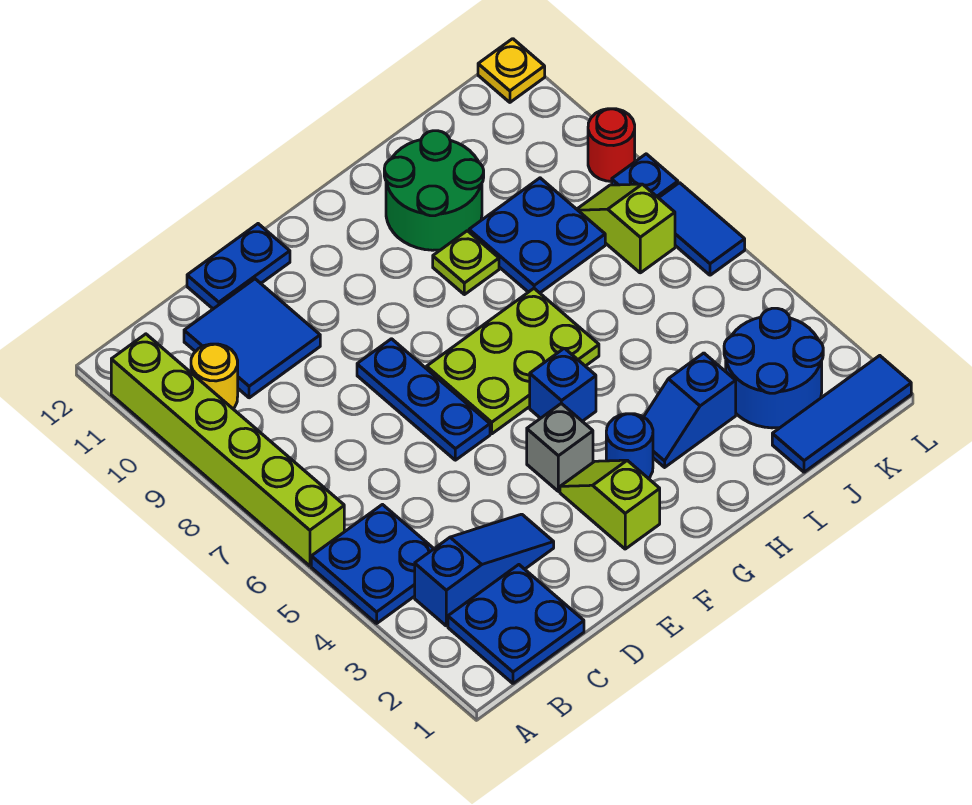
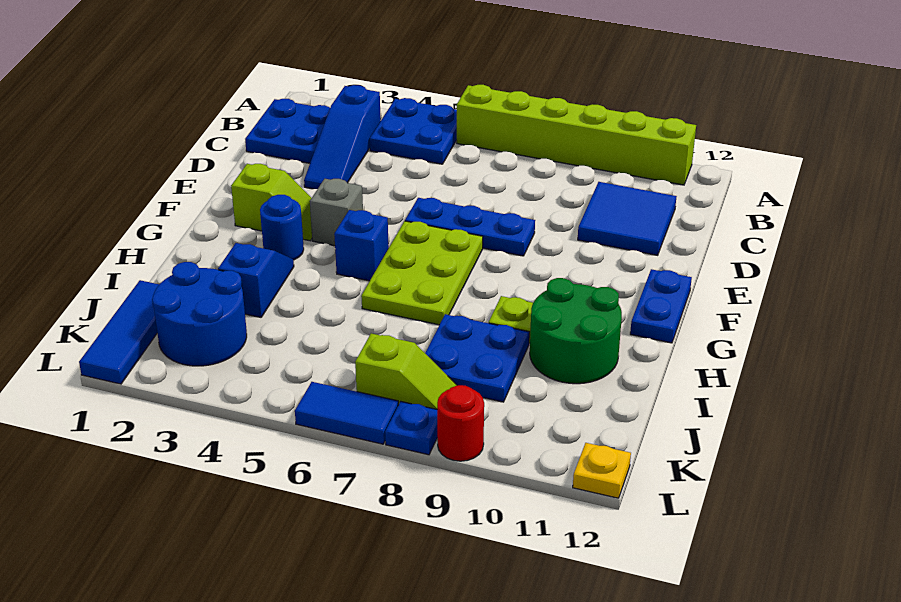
yellow 1x1 round brick [191,344,238,409] -> none
blue 1x2 plate [187,224,290,309] -> blue 1x2 plate moved to [630,269,692,343]

